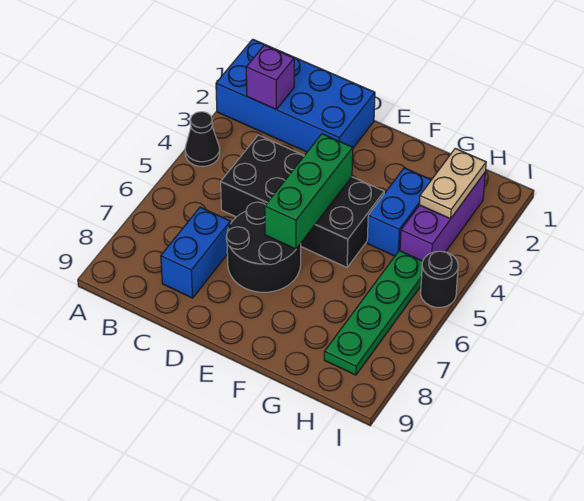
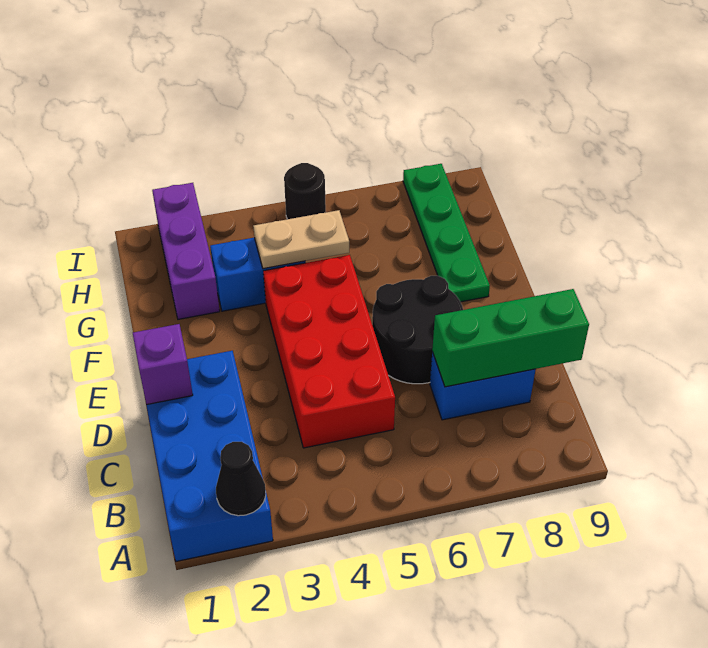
black 1x1 cone [185,112,220,167] -> black 1x1 cone moved to [216,442,266,516]
purple 1x1 brick [246,45,294,109] -> purple 1x1 brick moved to [133,324,193,405]
black 2x4 brick [221,135,384,267] -> red 2x4 brick [263,255,395,448]
green 1x3 brick [265,134,353,249] -> green 1x3 brick moved to [432,289,589,387]
purple 1x3 brick [400,173,485,261] -> purple 1x3 brick turned to [152,183,220,319]
tan 1x2 plate [419,148,486,219] -> tan 1x2 plate moved to [253,210,349,269]
green 1x4 plate [324,251,423,375] -> green 1x4 plate turned to [403,164,490,302]

